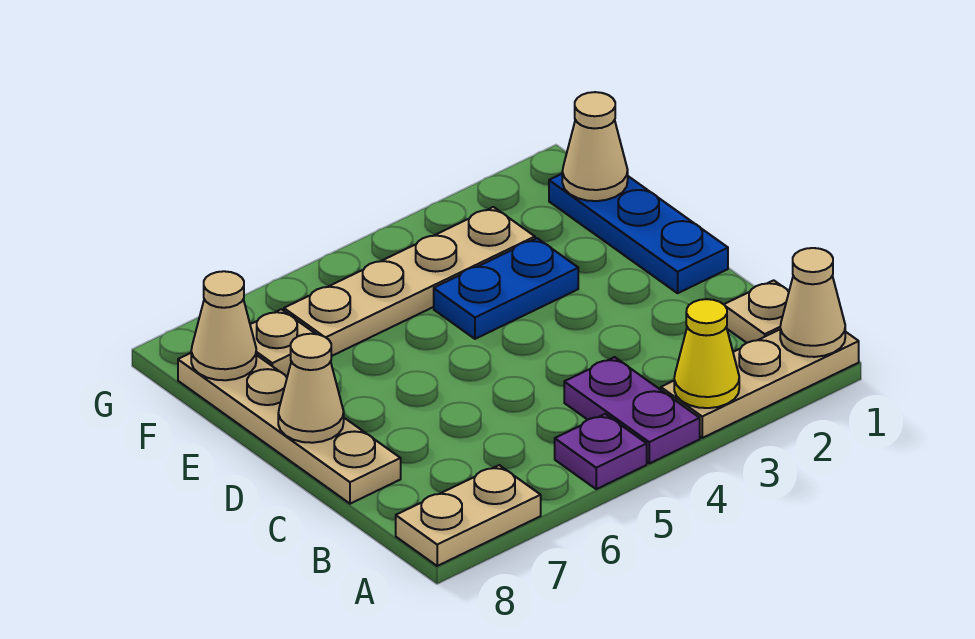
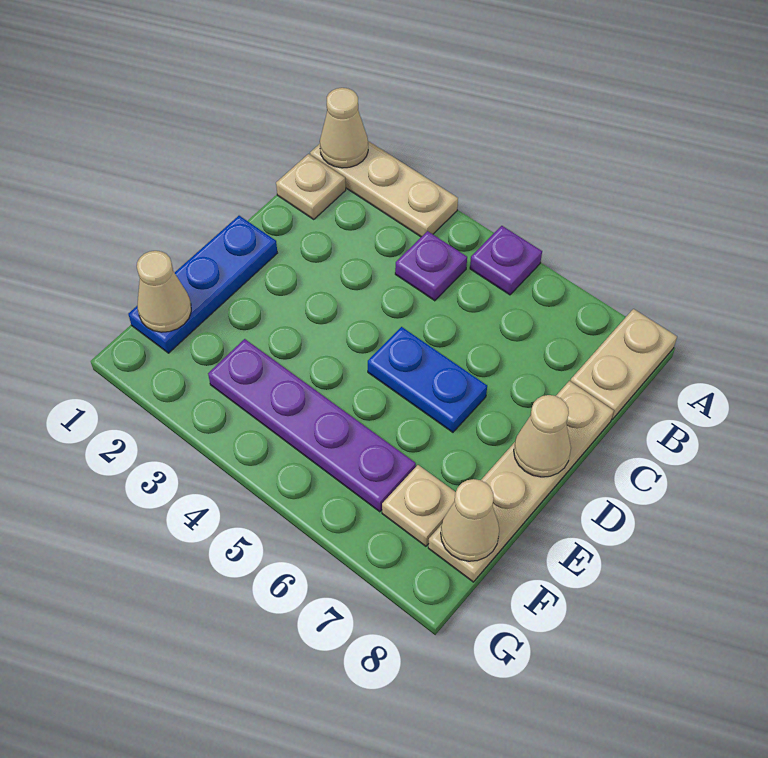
yellow 1x1 cone [674,299,739,408] -> none
purple 1x2 plate [564,357,700,464] -> purple 1x1 plate [395,231,467,301]
tan 1x2 plate [396,465,541,566] -> tan 1x2 plate turned to [570,309,677,419]
blue 1x2 plate [434,238,578,339] -> blue 1x2 plate moved to [368,327,487,432]
tan 1x4 plate [284,207,535,356] -> purple 1x4 plate [208,339,416,512]

